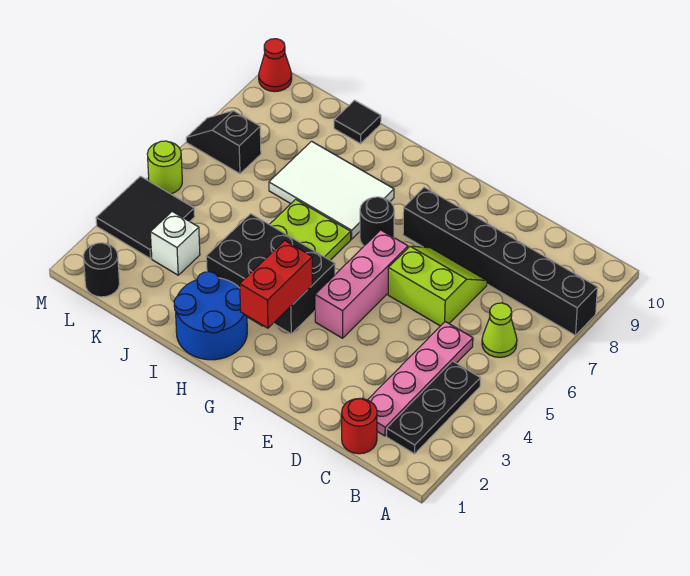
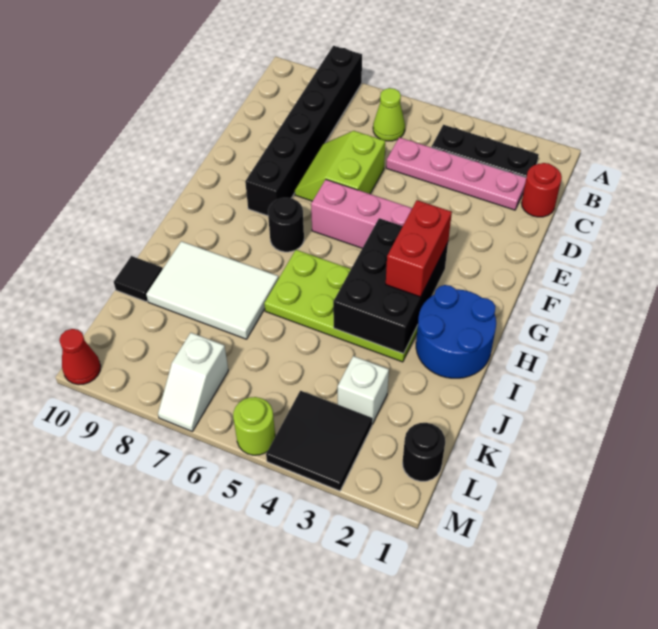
red 1x2 brick [240,240,312,328] -> red 1x2 brick turned to [386,200,452,297]
white 2x3 tile [269,141,394,239] -> white 2x3 tile turned to [146,241,279,339]
black 1x2 slope [186,111,261,174] -> white 1x2 slope [158,333,228,432]

